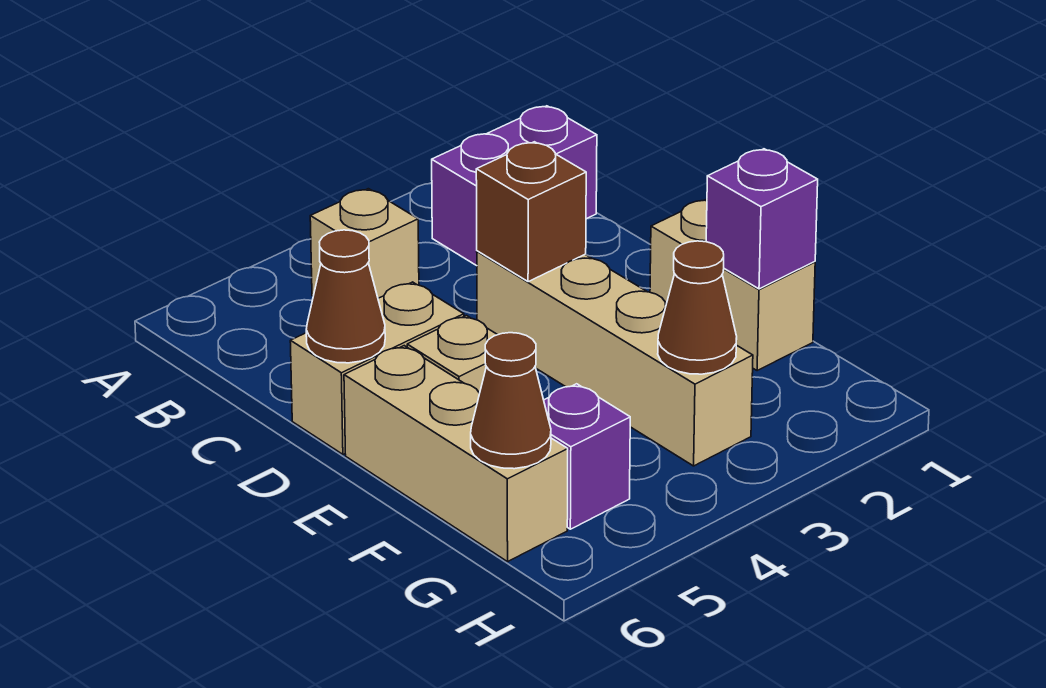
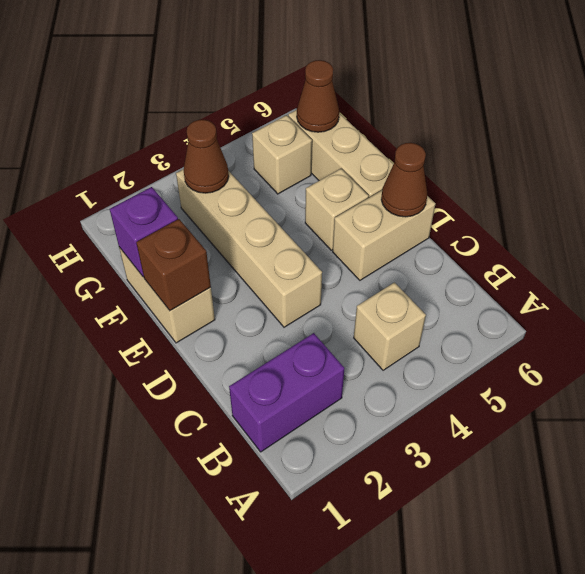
brown 1x1 brick [476,142,586,282] -> brown 1x1 brick moved to [136,219,211,311]
purple 1x1 brick [544,384,630,529] -> tan 1x1 brick [252,115,312,194]

